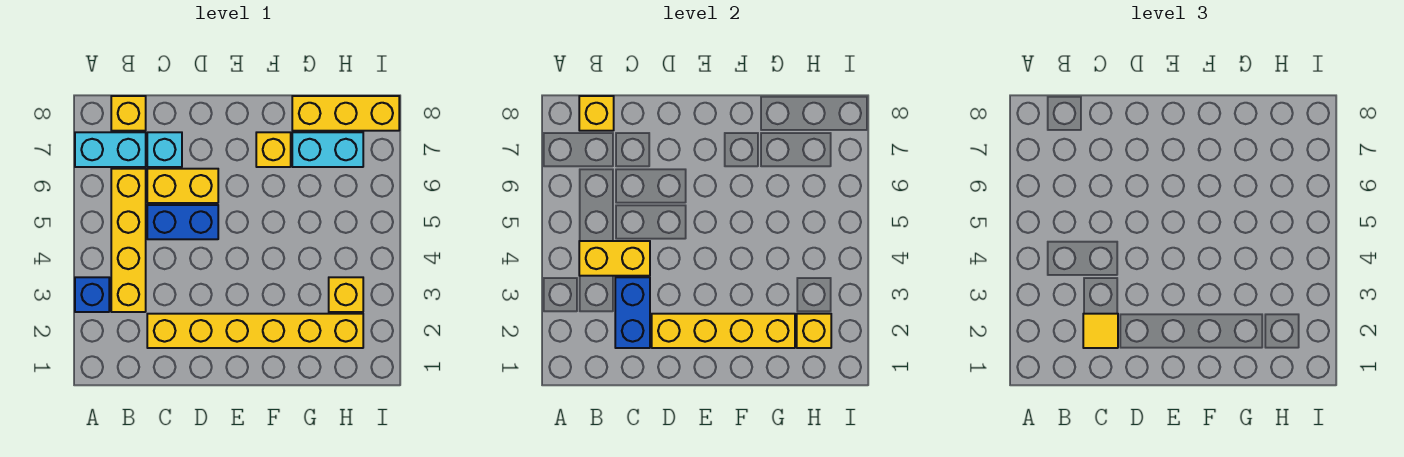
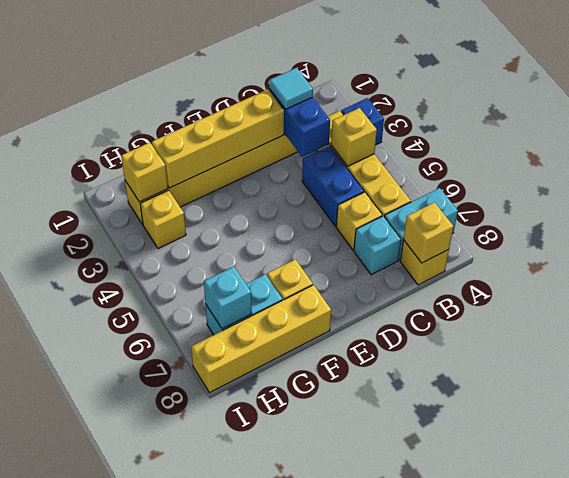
yellow 1x2 brick [579,241,650,276] -> yellow 1x1 brick [331,108,377,166]
yellow 1x1 tile [1083,314,1118,348] -> cyan 1x1 tile [269,68,313,109]
blue 1x2 brick [147,205,218,239] -> blue 1x2 brick turned to [302,146,364,226]
yellow 1x2 brick [147,169,218,203] -> yellow 1x1 brick [336,192,382,250]
yellow 1x3 brick [292,96,399,131] -> yellow 1x4 brick [191,285,331,393]
none -> cyan 1x1 brick [204,266,252,329]

